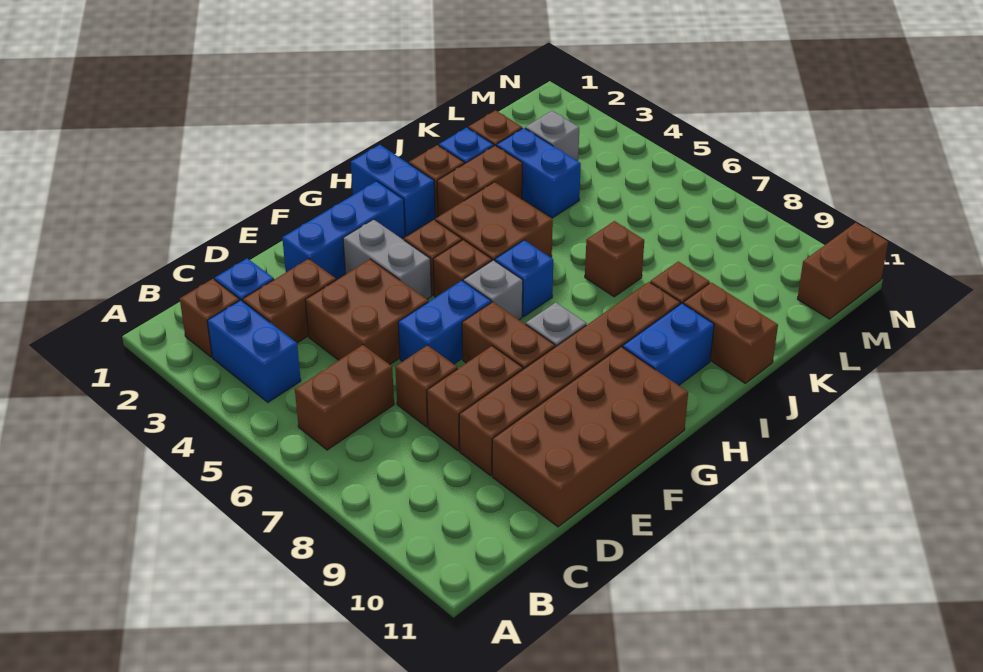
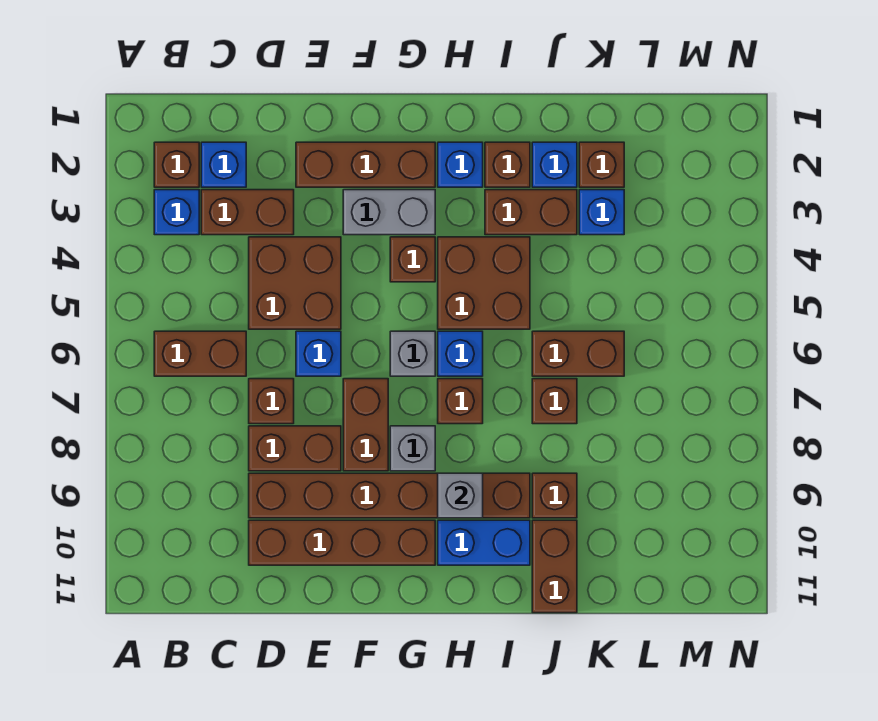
blue 1x2 brick [207,300,301,402] -> blue 1x1 brick [154,190,199,235]
brown 2x4 brick [492,347,688,527] -> brown 1x4 brick [249,520,435,565]
blue 1x3 brick [282,181,405,280] -> brown 1x3 brick [296,142,435,187]
blue 1x2 brick [398,281,491,364] -> blue 1x1 brick [296,331,341,376]
grey 1x2 brick [343,219,431,299] -> grey 1x2 brick turned to [343,190,435,235]
brown 1x1 brick [433,240,492,297] -> brown 1x1 brick moved to [438,379,483,424]
blue 1x2 brick [351,145,435,236] -> blue 1x1 brick [438,142,483,187]
blue 1x2 brick [496,128,581,218] -> blue 1x1 brick [579,190,624,235]
grey 1x1 brick [525,111,579,161] -> grey 1x1 brick moved to [438,473,483,518]
brown 1x2 brick [797,223,888,319] -> brown 1x2 brick moved to [532,331,624,376]

